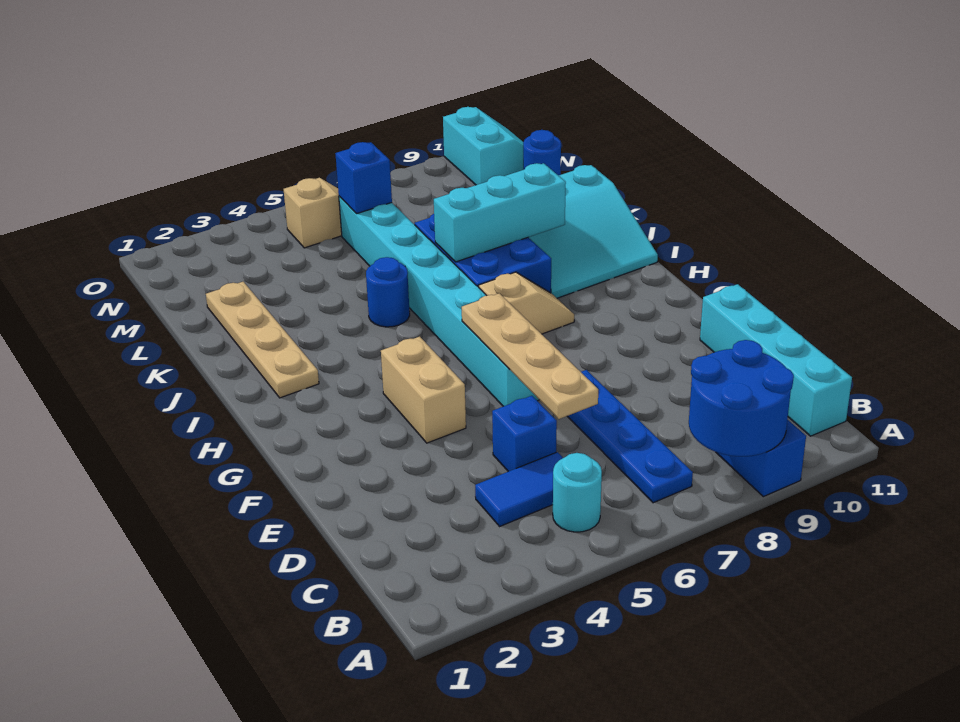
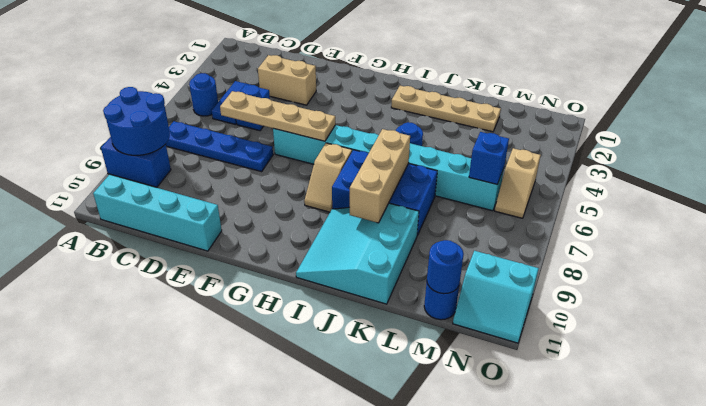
cyan 1x1 round brick [553,453,602,532] -> blue 1x1 round brick [189,73,218,116]
tan 1x2 brick [381,337,466,443] -> tan 1x2 brick moved to [258,55,316,105]
cyan 1x3 brick [434,163,566,262] -> tan 1x3 brick [350,129,410,223]
none -> blue 1x1 round brick [427,240,464,294]

